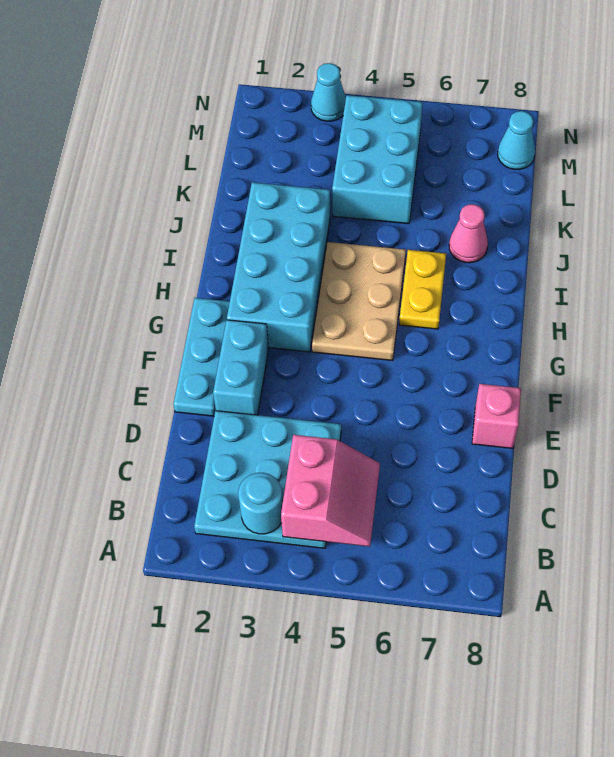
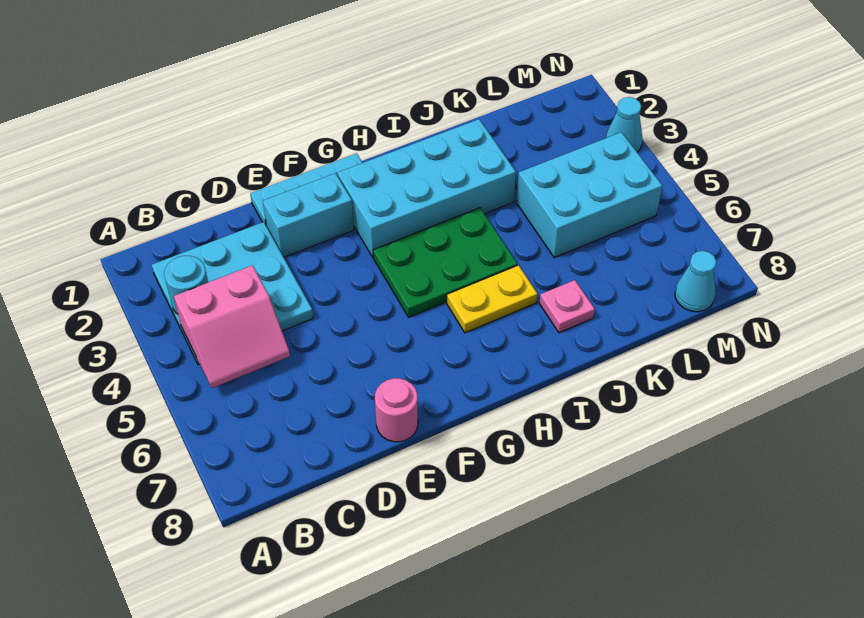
pink 1x1 brick [472,384,521,448] -> pink 1x1 round brick [375,378,418,442]
tan 2x3 plate [312,242,406,361] -> green 2x3 plate [373,208,518,317]
pink 1x1 cone [449,204,488,263] -> pink 1x1 plate [539,280,595,333]

